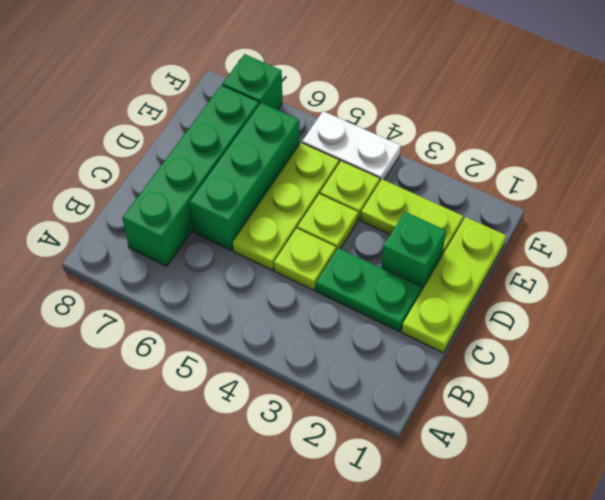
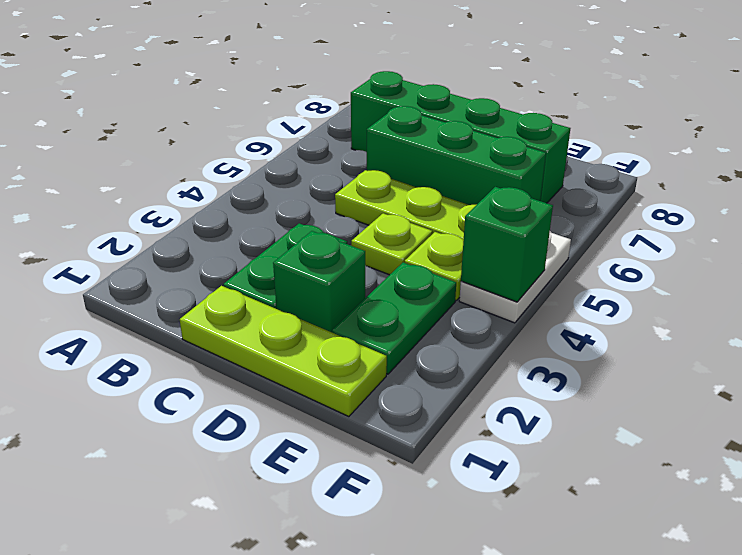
lime 1x1 plate [274,228,336,290] -> none
lime 1x2 plate [361,179,463,256] -> green 1x2 plate [332,262,456,374]
green 1x1 brick [223,54,282,110] -> green 1x1 brick moved to [461,187,553,302]

